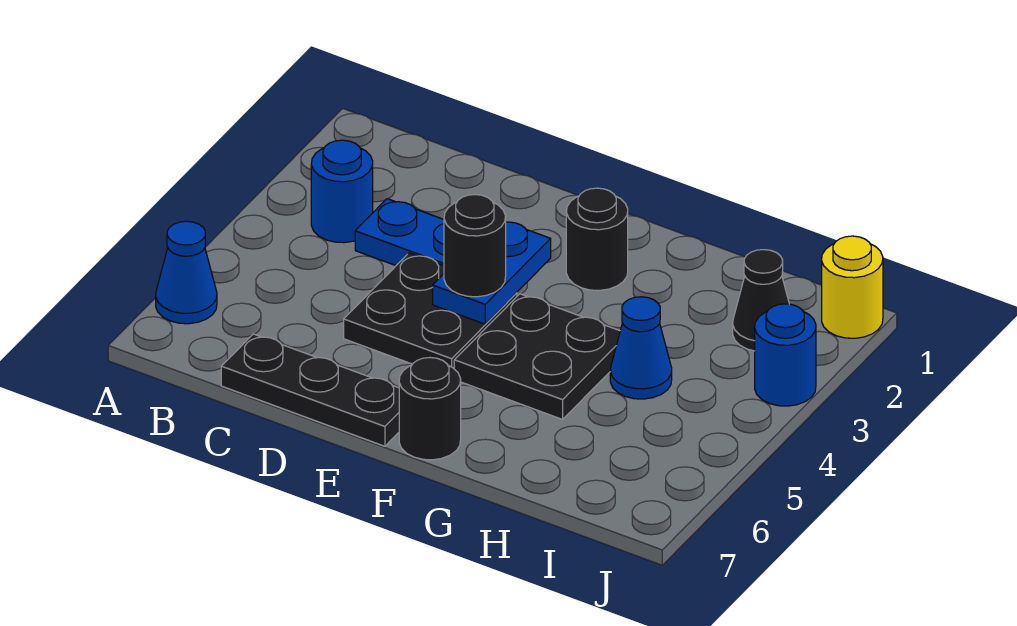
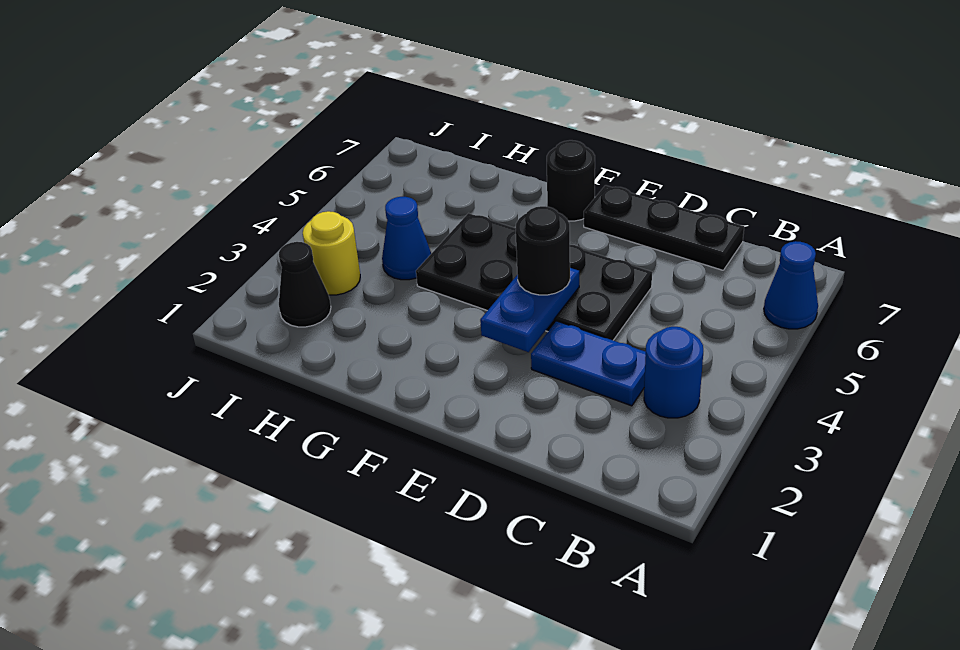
black 1x1 round brick [566,188,628,290] -> none
yellow 1x1 round brick [822,236,883,338] -> yellow 1x1 round brick moved to [303,211,360,295]
blue 1x1 round brick [755,304,816,406] -> none

